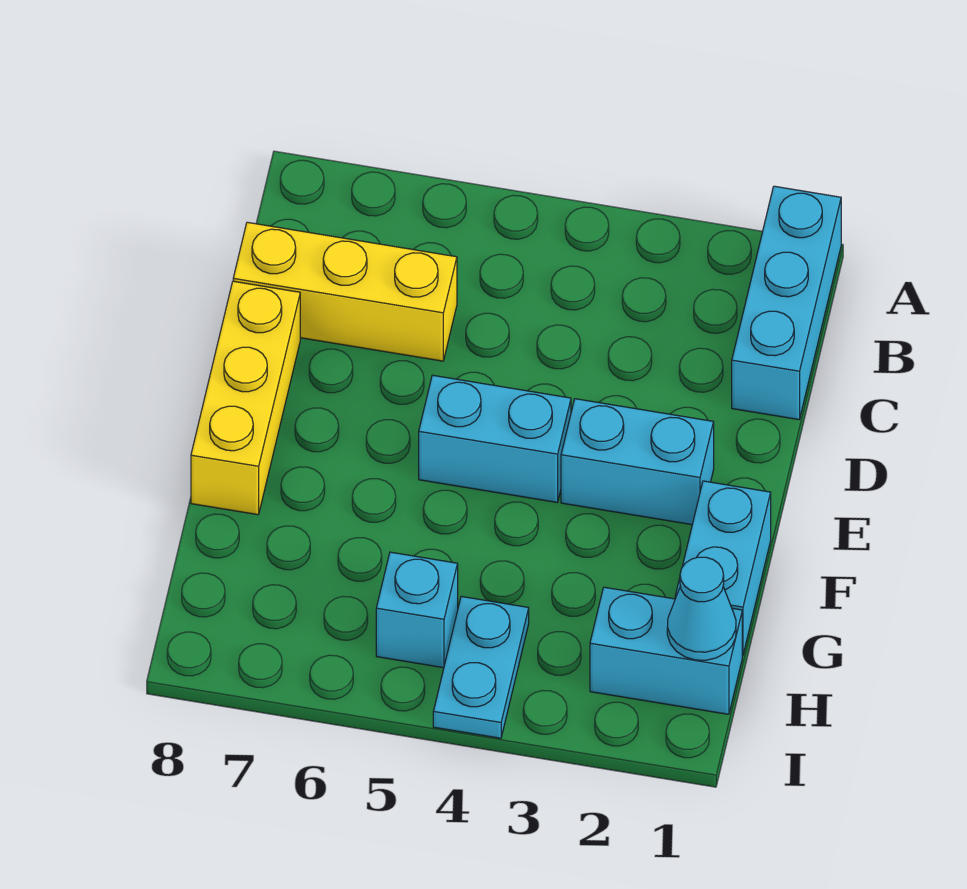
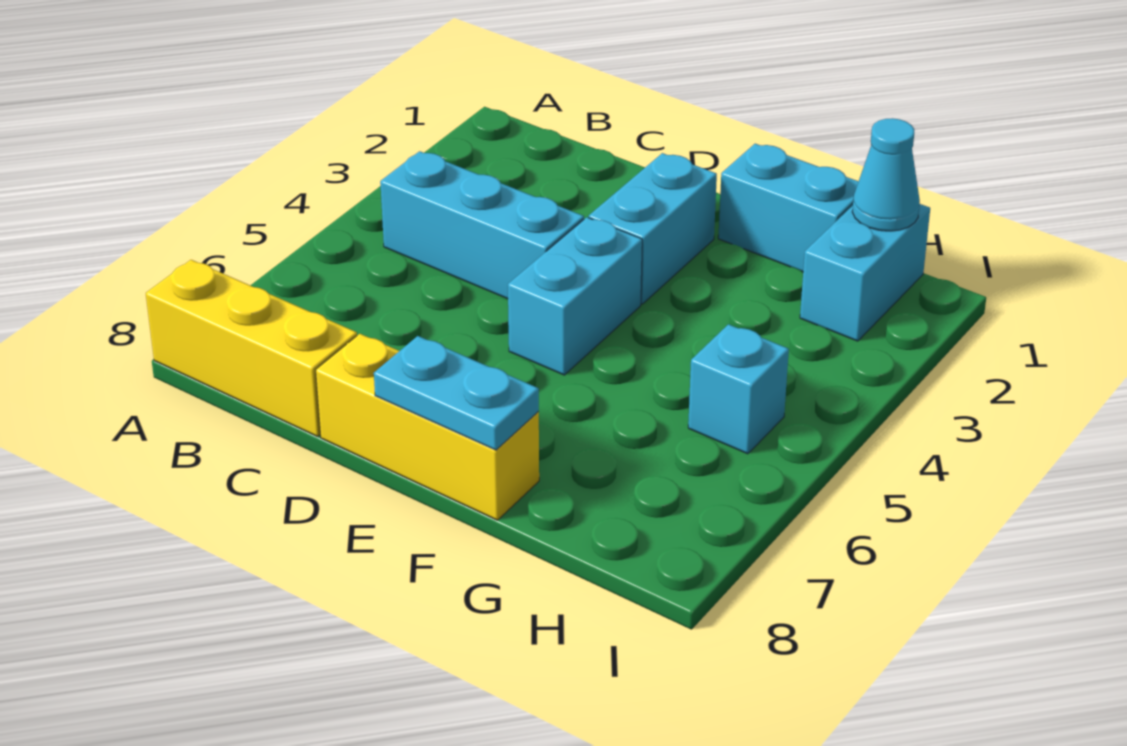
cyan 1x3 brick [732,186,841,420] -> cyan 1x3 brick moved to [380,151,584,299]
yellow 1x3 brick [233,222,457,361] -> yellow 1x3 brick turned to [146,260,357,437]
cyan 1x2 plate [433,596,529,738] -> cyan 1x2 plate moved to [374,336,539,450]

